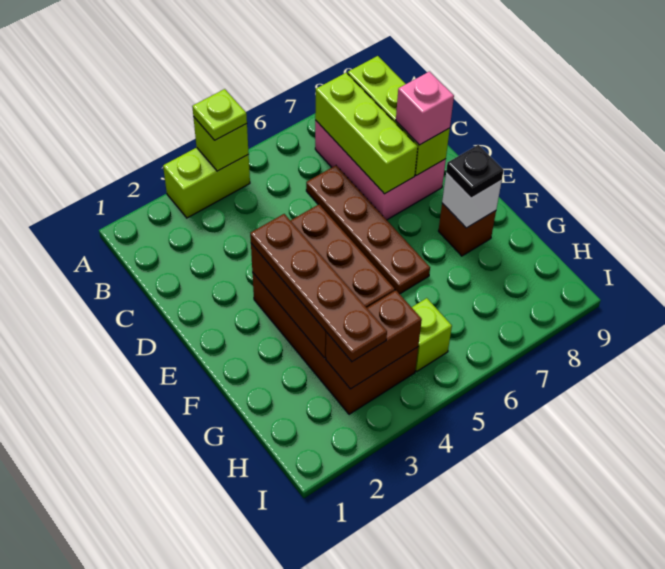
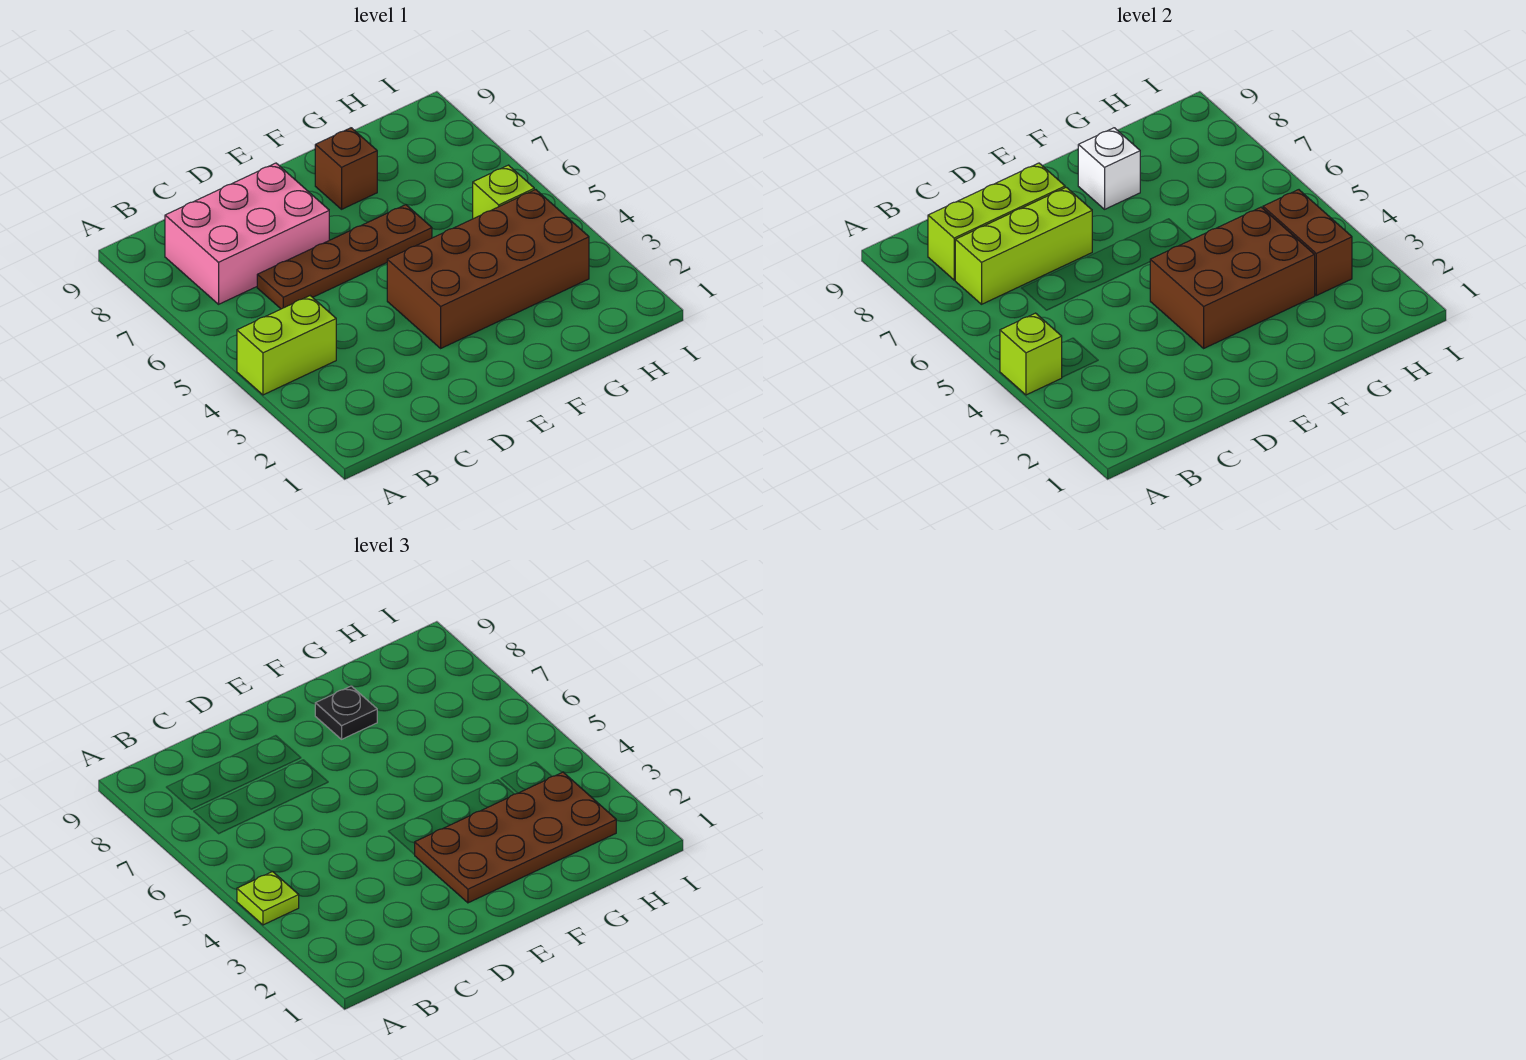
lime 1x2 brick [163,148,250,218] -> lime 1x2 brick turned to [237,296,336,395]
pink 1x1 brick [396,72,454,145] -> none
brown 1x4 plate [250,214,387,362] -> brown 2x4 plate [414,772,616,903]

